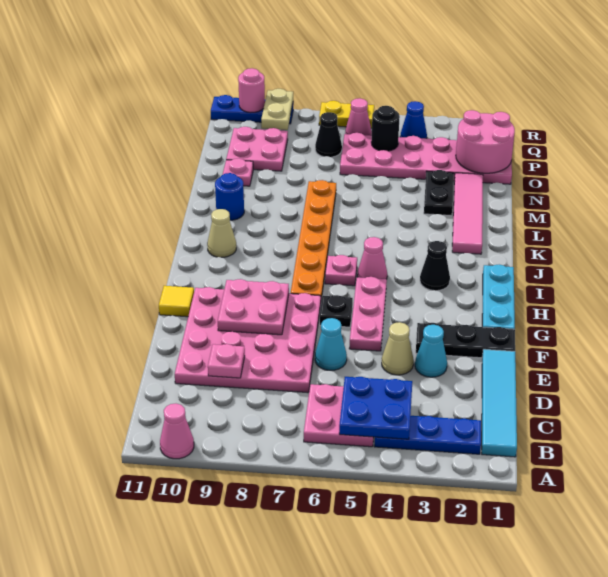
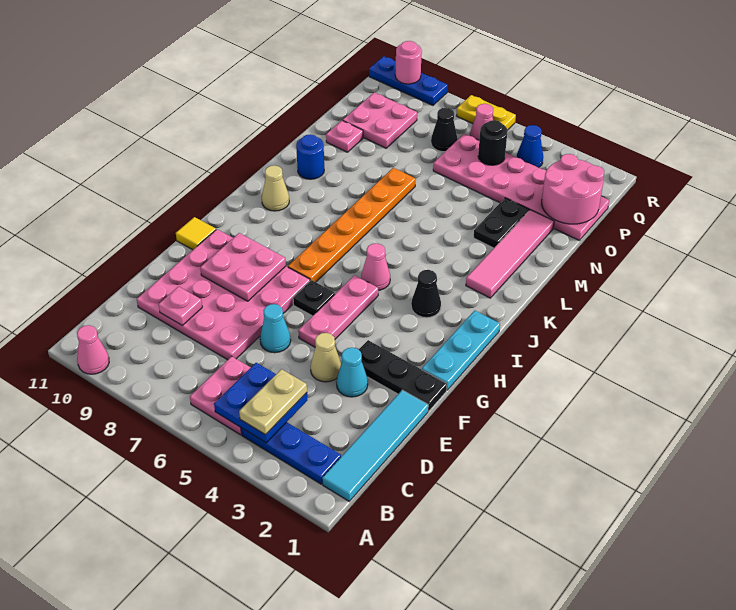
pink 1x1 plate [325,255,357,286] -> none
tan 1x2 plate [261,89,293,130] -> tan 1x2 plate moved to [239,369,307,435]

